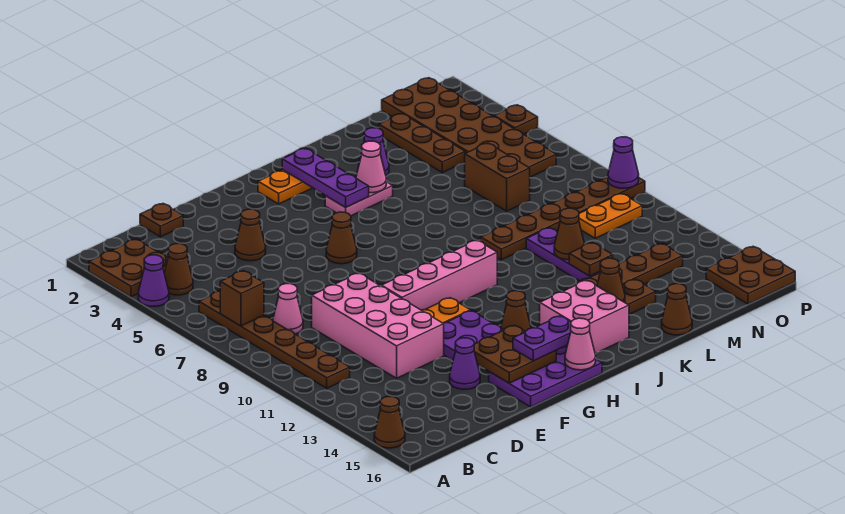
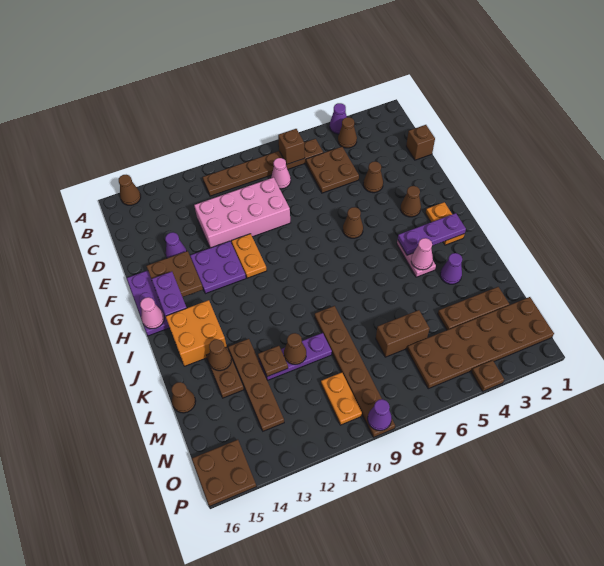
brown 2x2 plate [89,239,168,297] -> brown 2x2 plate moved to [306,147,359,193]
brown 1x1 plate [140,204,183,237] -> brown 1x1 brick [406,125,435,160]
pink 1x4 brick [381,240,497,310] -> none
brown 1x1 cone [501,291,531,331] -> brown 1x1 cone moved to [401,186,421,217]
pink 2x2 brick [540,280,629,354] -> orange 2x2 brick [166,300,227,366]

